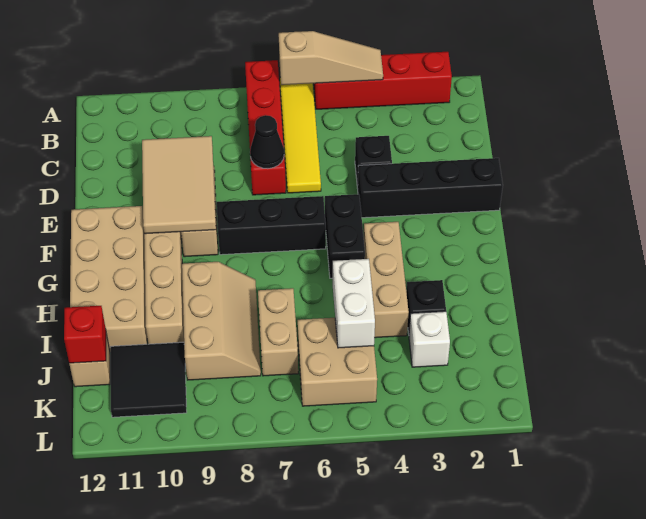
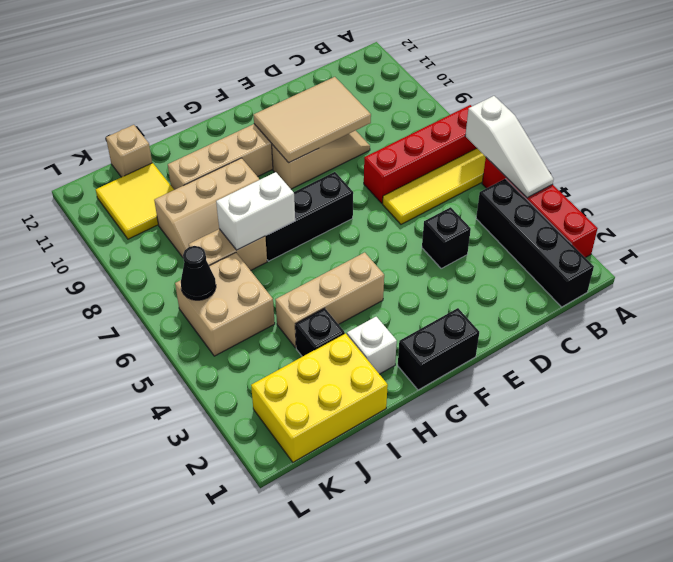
tan 1x3 slope [279,31,383,85] -> white 1x3 slope [465,96,554,198]
black 1x1 cone [250,115,284,169] -> black 1x1 cone moved to [181,246,216,300]
black 1x4 brick [358,158,503,218] -> black 1x4 brick moved to [476,179,594,307]
black 1x2 brick [325,194,365,278] -> black 1x2 brick moved to [398,308,479,390]
black 1x3 brick [217,196,326,255] -> black 1x3 brick turned to [265,172,353,261]
tan 2x4 brick [70,206,147,353] -> none
none -> yellow 2x3 brick [251,333,388,462]
white 1x2 brick [333,259,375,348] -> white 1x2 brick moved to [216,172,295,250]
white 1x1 brick [409,311,450,367] -> white 1x1 brick moved to [347,317,397,374]
black 2x2 tile [111,342,187,417] -> yellow 2x2 tile [96,163,174,239]
red 1x1 brick [64,306,106,363] -> none

